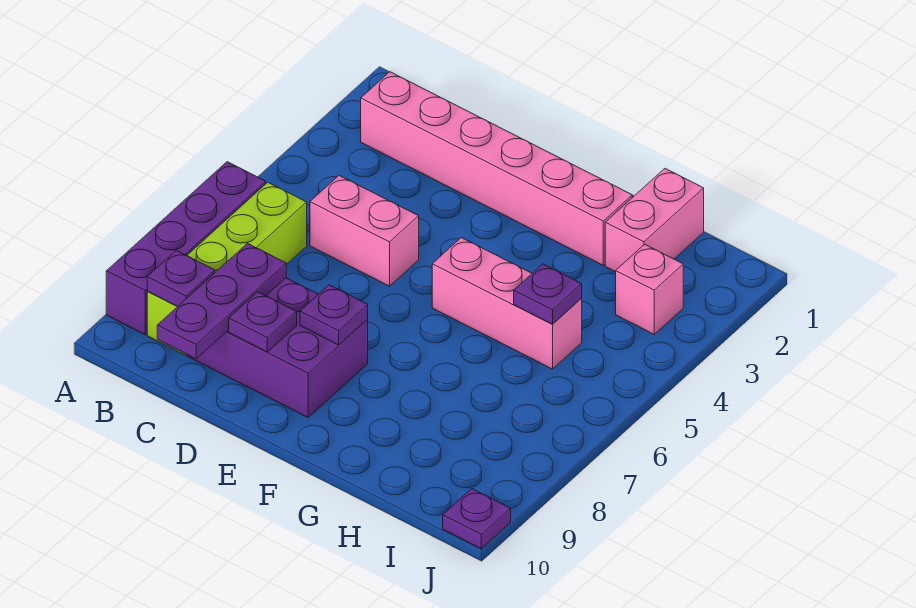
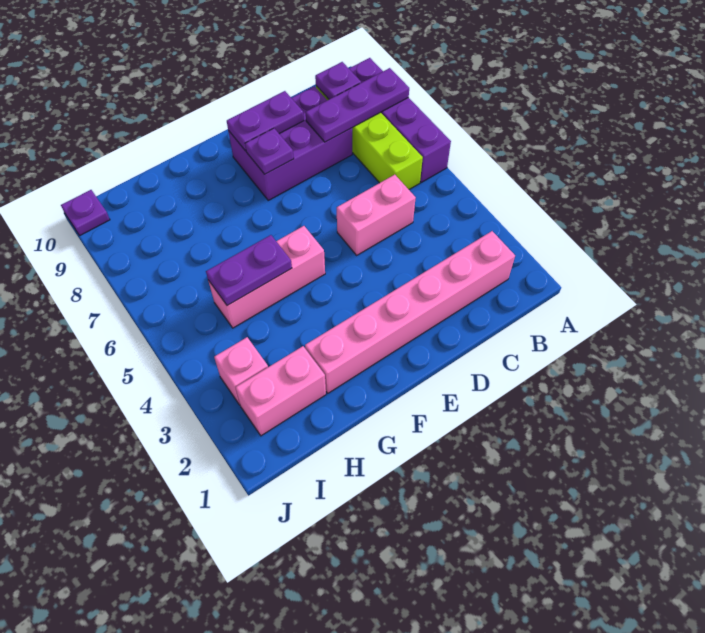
purple 1x3 plate [157,243,286,359] -> purple 1x3 plate turned to [306,68,409,142]
purple 1x1 plate [229,292,297,352] -> purple 1x2 plate [227,91,304,151]
pink 1x2 brick [605,169,704,272] -> pink 1x2 brick turned to [235,346,326,436]
purple 1x1 plate [514,264,582,324] -> purple 1x2 plate [206,235,292,306]

